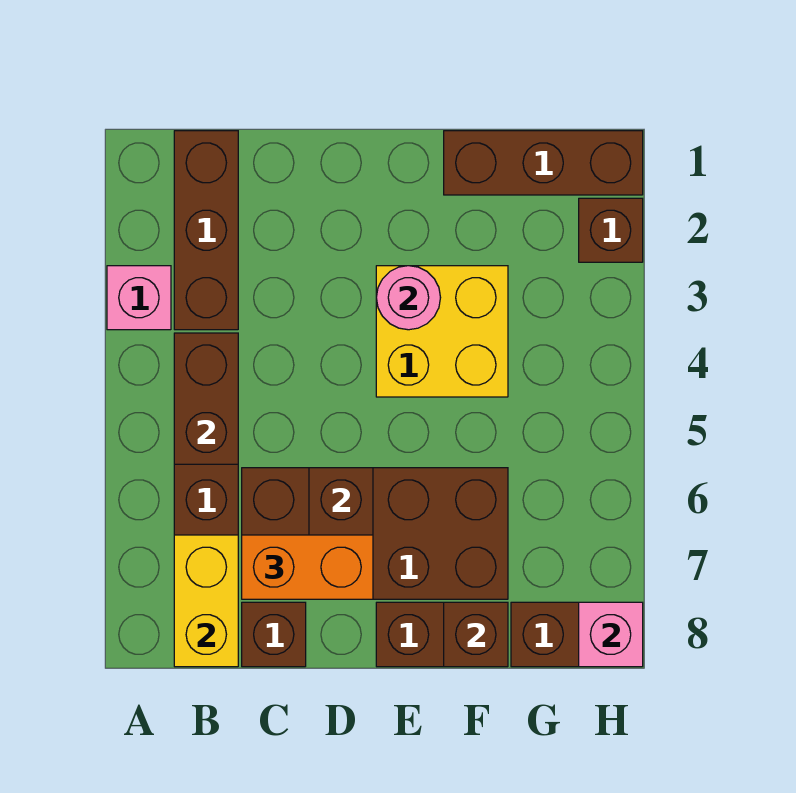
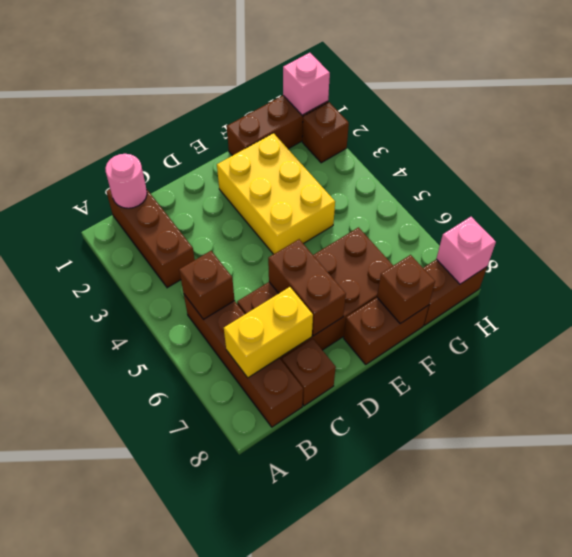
pink 1x1 brick [107,266,171,330] -> pink 1x1 brick moved to [283,53,330,115]
brown 1x2 brick [174,333,238,464] -> brown 1x1 brick [179,251,235,319]
yellow 1x2 brick [174,535,238,667] -> yellow 1x2 brick turned to [224,287,313,378]
orange 1x2 brick [242,535,373,599] -> none
yellow 2x2 brick [376,266,508,397] -> yellow 2x3 brick [217,133,335,254]
pink 1x1 round brick [376,266,441,330] -> pink 1x1 round brick moved to [105,154,147,208]

